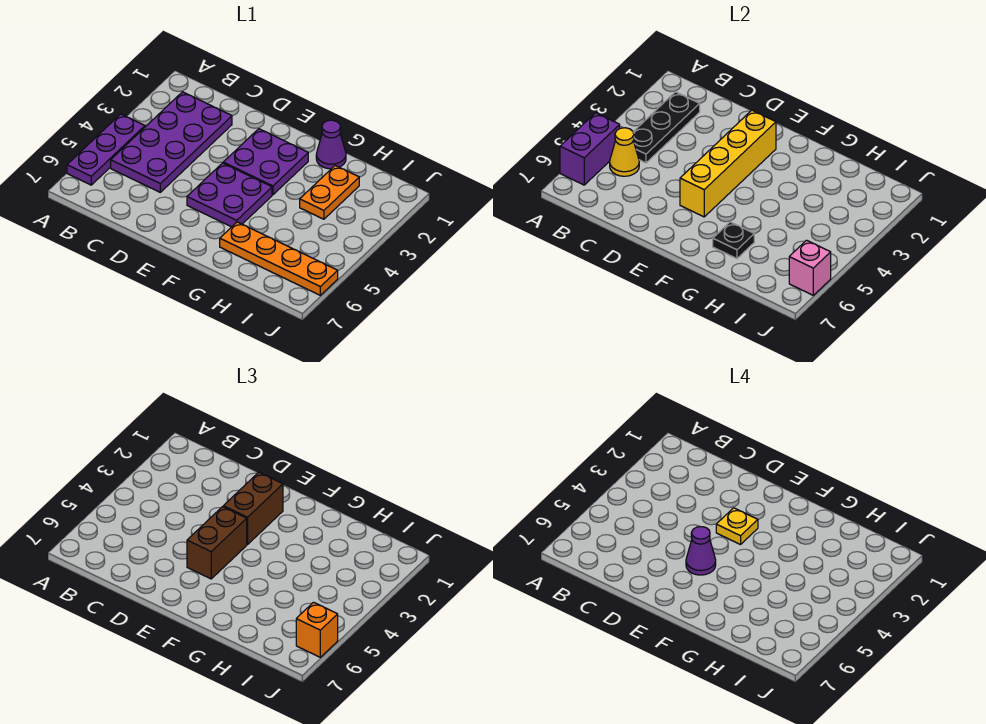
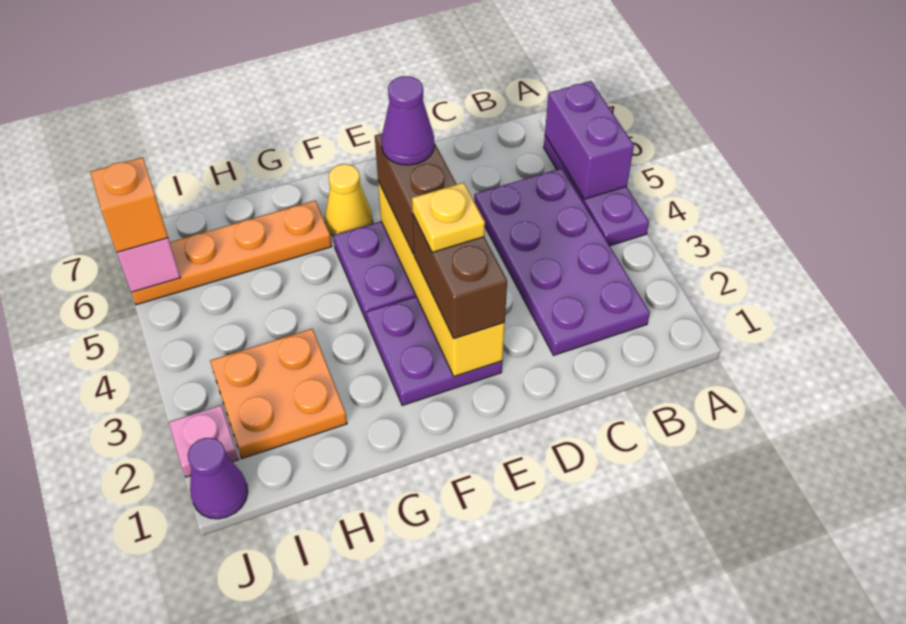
black 1x3 plate [633,92,700,163] -> none
yellow 1x1 cone [610,128,639,176] -> yellow 1x1 cone moved to [325,164,373,236]
purple 1x1 cone [316,120,346,169] -> purple 1x1 cone moved to [188,438,248,519]
black 1x1 plate [713,222,754,259] -> none
orange 1x2 plate [300,166,359,219] -> orange 2x2 plate [210,329,347,459]
none -> pink 1x1 plate [169,405,239,477]

